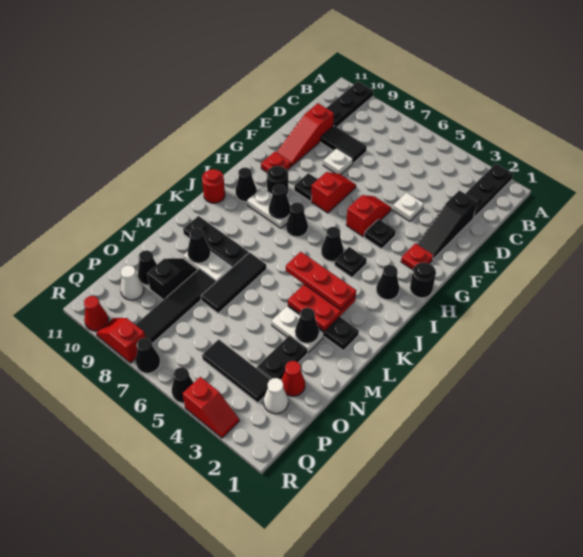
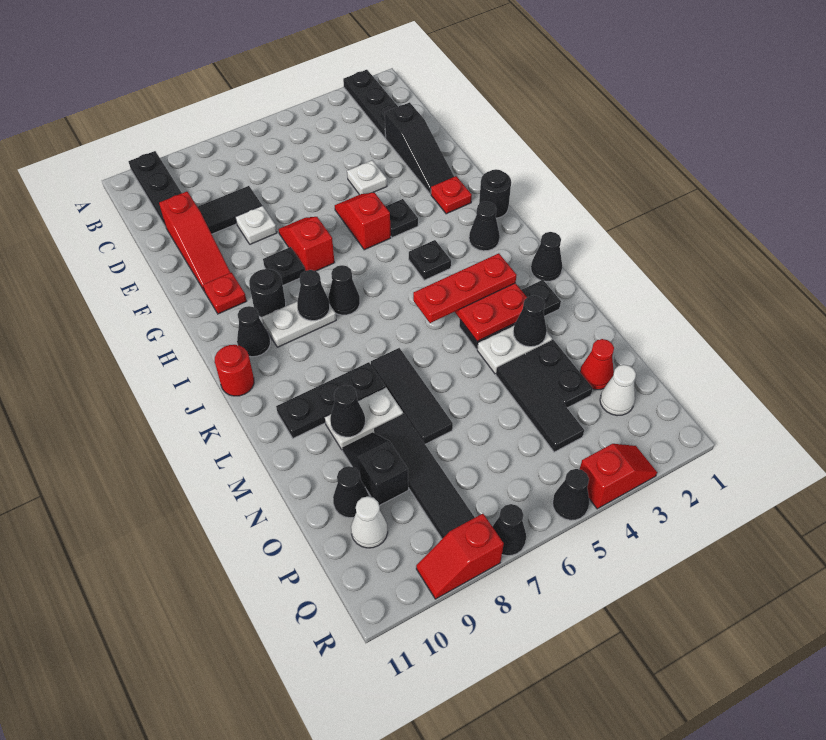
black 1x1 cone [321,227,344,261] -> black 1x1 cone moved to [531,232,562,281]
black 1x3 tile [202,339,271,403] -> black 1x3 tile turned to [496,354,584,452]
red 1x1 cone [84,296,108,331] -> none

